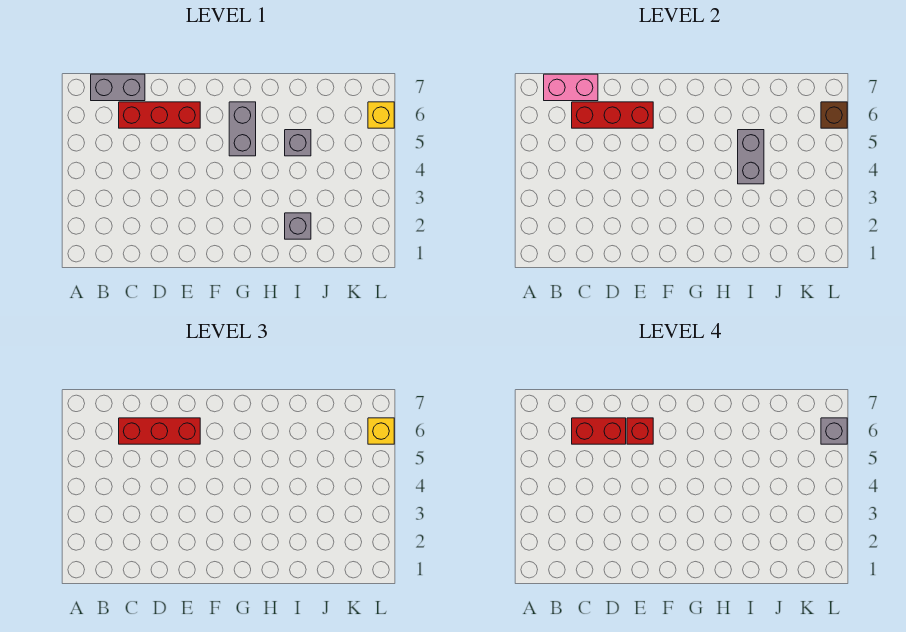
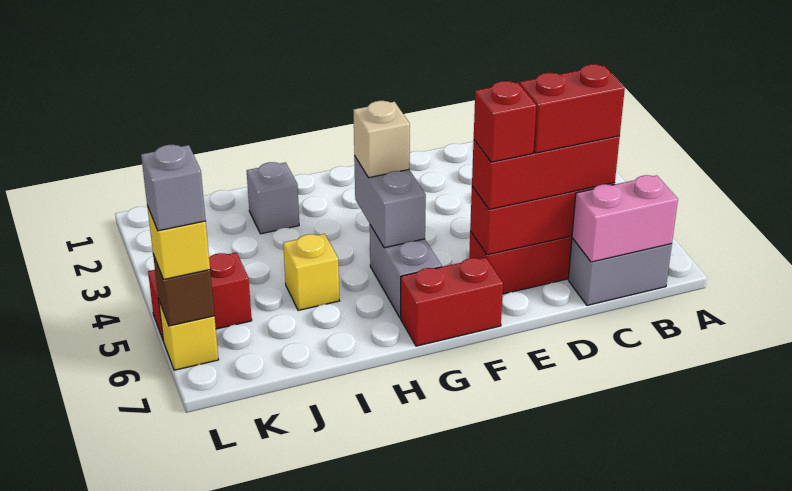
none -> red 1x2 brick [401,257,503,346]
none -> tan 1x1 brick [353,101,410,178]
grey 1x2 brick [738,130,764,184] -> grey 1x2 brick moved to [354,156,426,248]
grey 1x1 brick [285,130,311,156] -> yellow 1x1 brick [283,234,340,310]
none -> red 1x2 brick [148,252,252,339]

